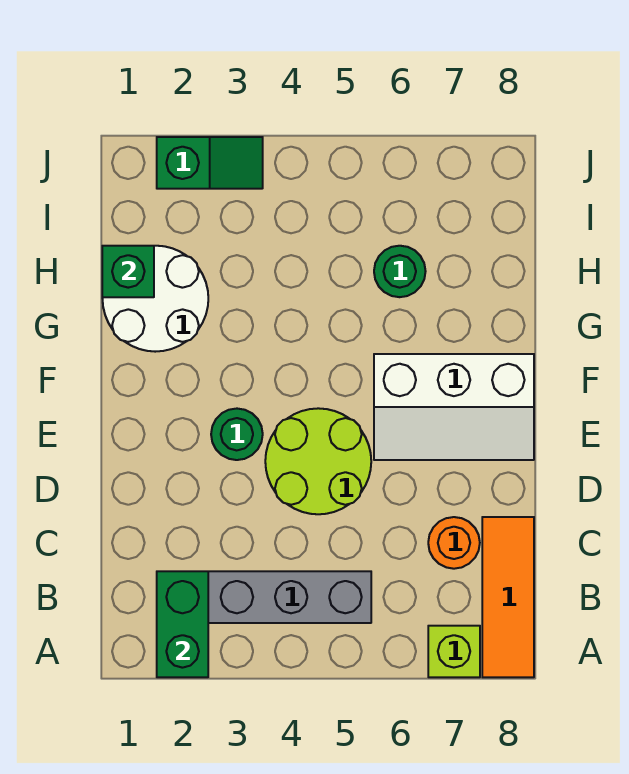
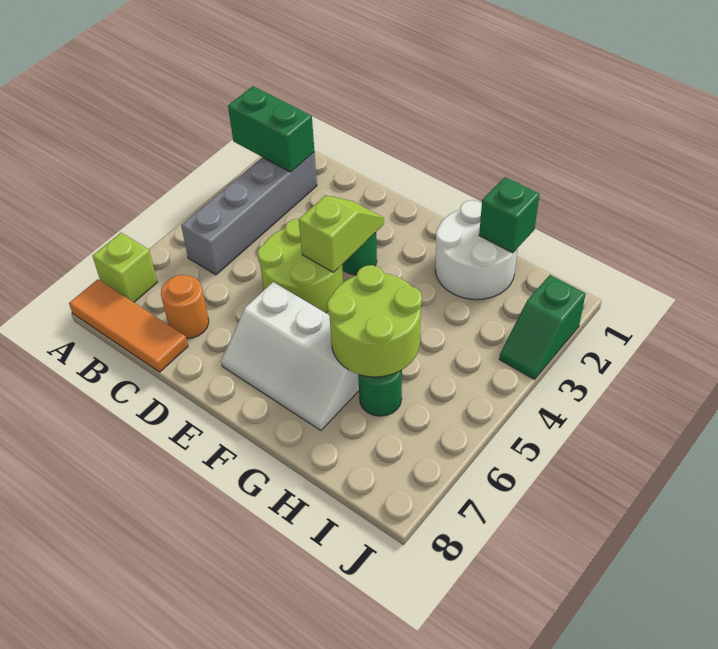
none -> lime 1x2 slope [299,195,384,273]
white 2x3 slope [374,354,534,460] -> white 2x3 slope turned to [221,282,359,430]
none -> lime 2x2 round brick [327,265,422,377]

